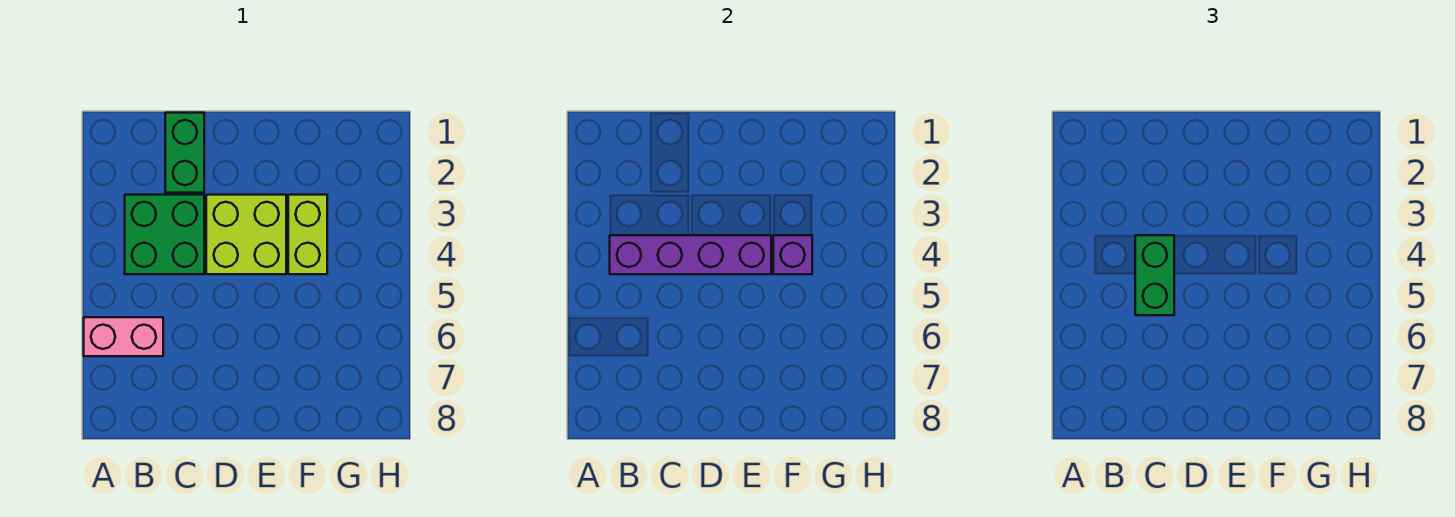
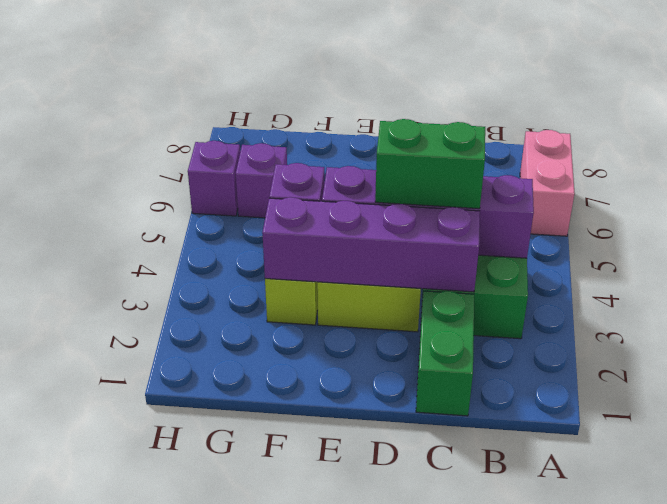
pink 1x2 brick [84,317,163,356] -> pink 1x2 brick turned to [520,130,575,236]
none -> purple 1x4 brick [262,197,480,292]
green 1x2 brick [1135,235,1174,315] -> green 1x2 brick turned to [375,119,485,209]
none -> purple 1x1 brick [236,143,287,218]
none -> purple 1x1 brick [188,141,240,216]

